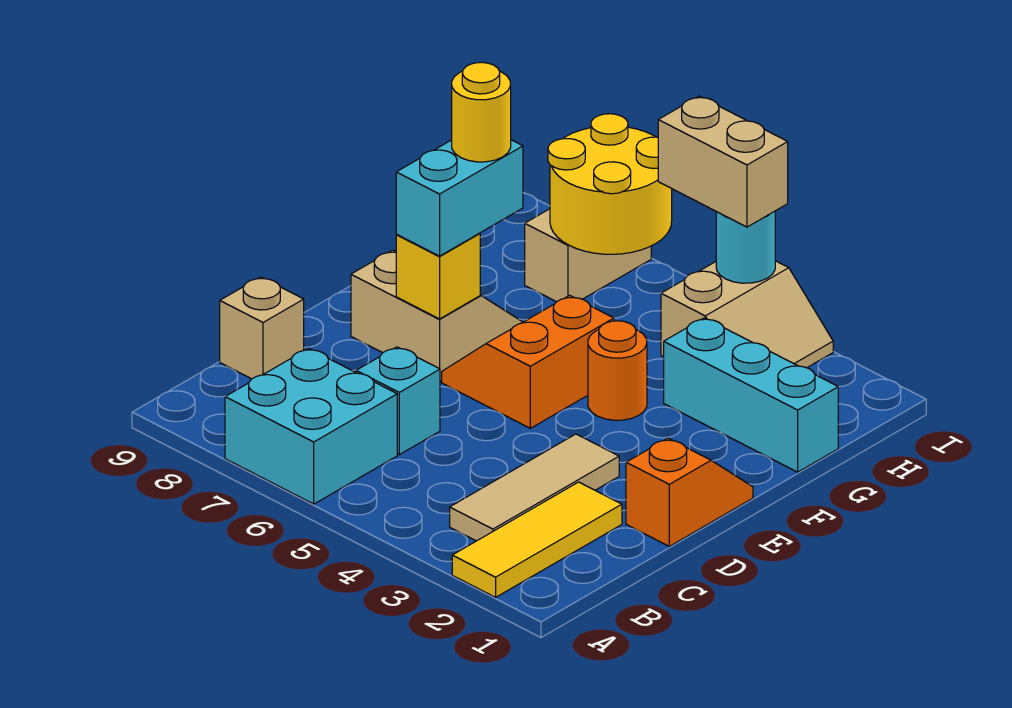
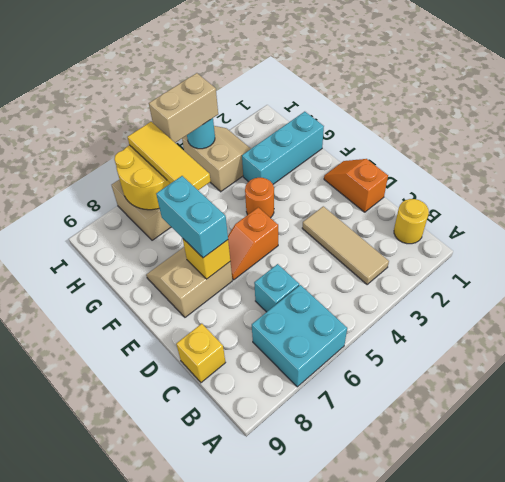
yellow 1x3 tile [452,482,622,597] -> yellow 1x3 tile moved to [127,122,211,190]
tan 1x1 brick [220,277,304,379] -> yellow 1x1 brick [176,324,225,383]
orange 2x2 slope [442,295,614,428] -> orange 1x2 slope [228,207,278,280]
yellow 1x1 round brick [452,62,511,162] -> yellow 1x1 round brick moved to [394,199,429,244]

